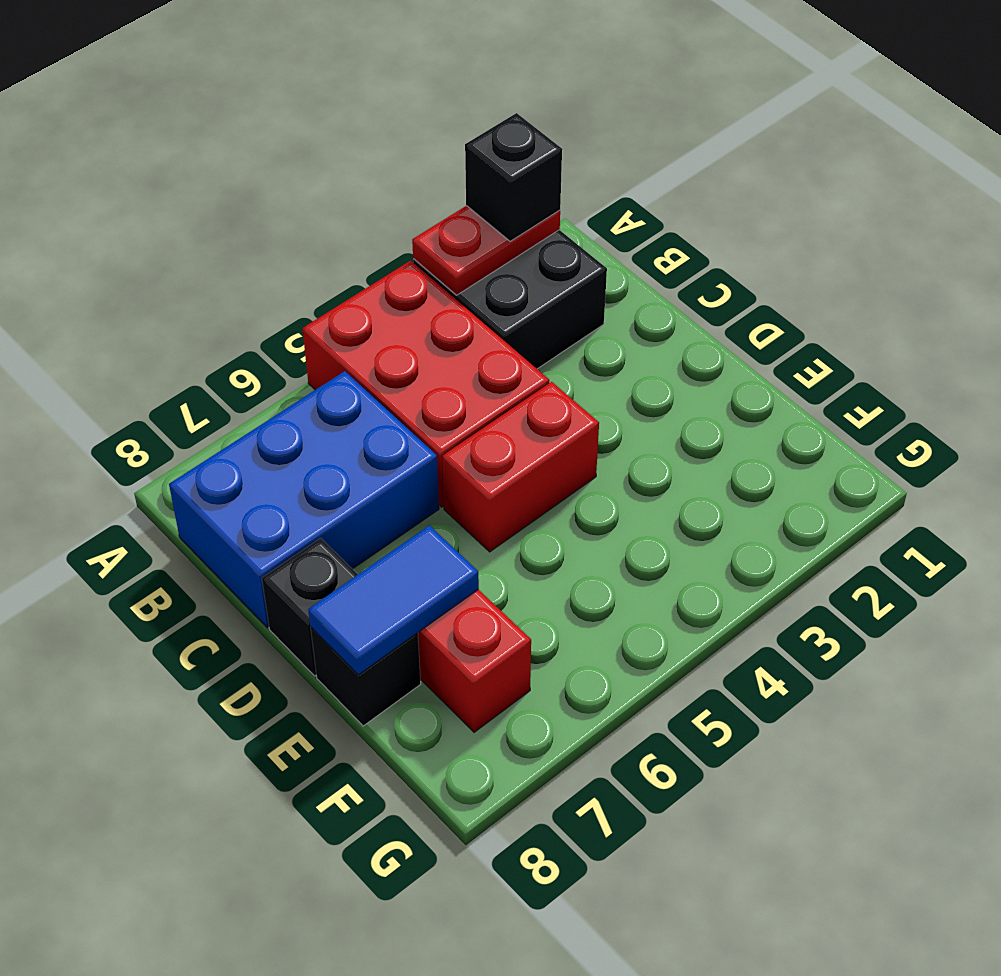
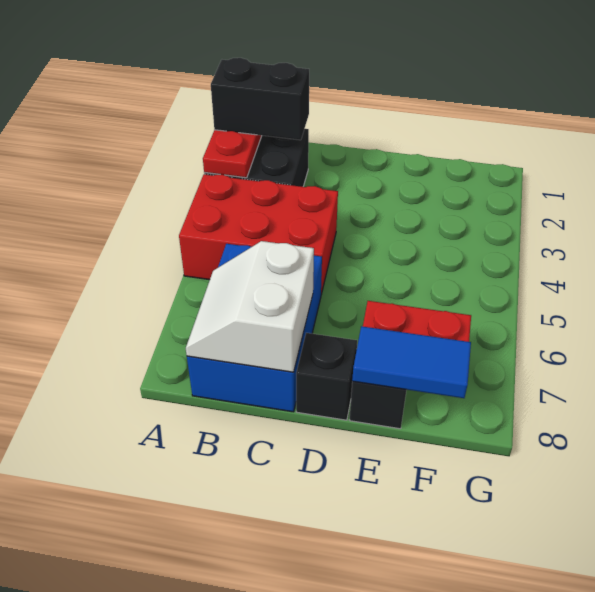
black 1x1 brick [465,113,562,241] -> black 1x2 brick [211,58,309,140]
none -> white 2x2 slope [186,241,314,372]
red 1x2 brick [442,382,599,552] -> none
blue 1x2 tile [308,525,479,675] -> blue 1x2 tile turned to [352,326,471,398]

